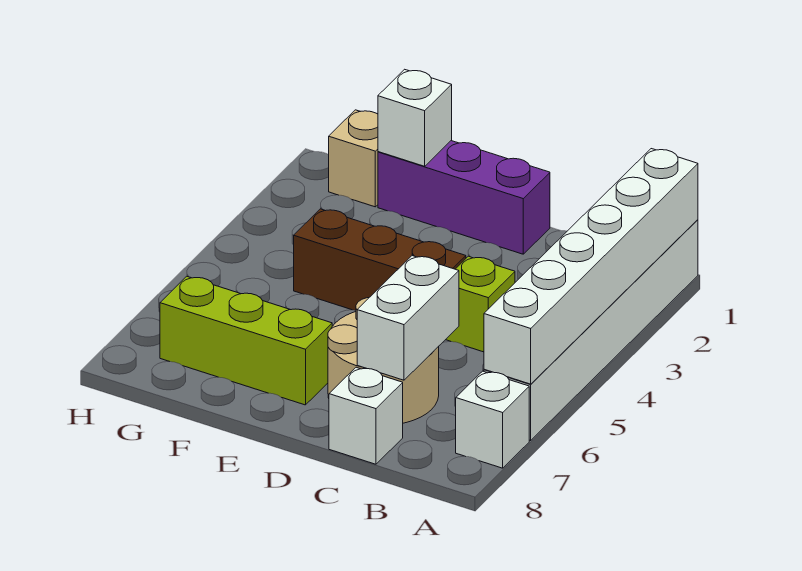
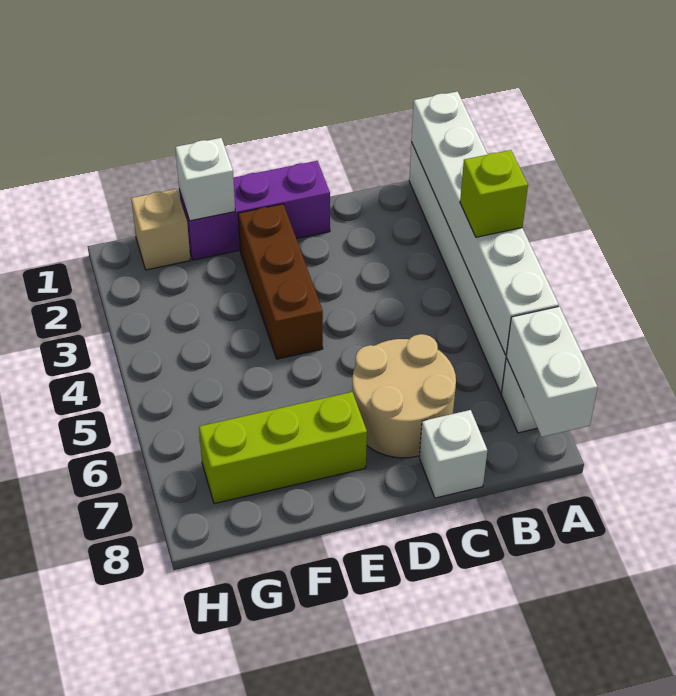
lime 1x1 brick [446,256,515,352] -> lime 1x1 brick moved to [460,150,528,237]
white 1x2 brick [357,256,459,380] -> white 1x2 brick moved to [506,306,598,437]
brown 1x3 brick [294,209,466,310] -> brown 1x3 brick turned to [238,204,323,359]

